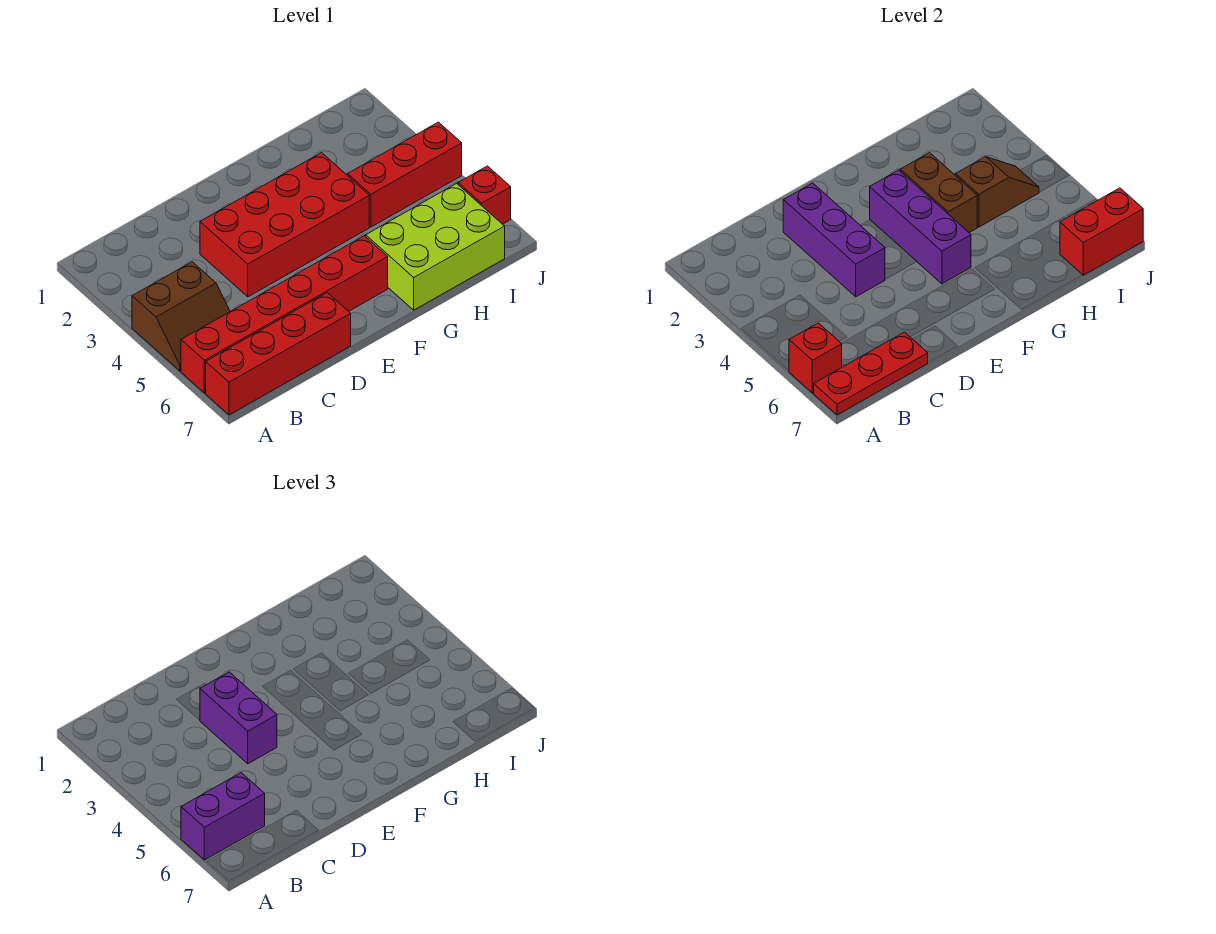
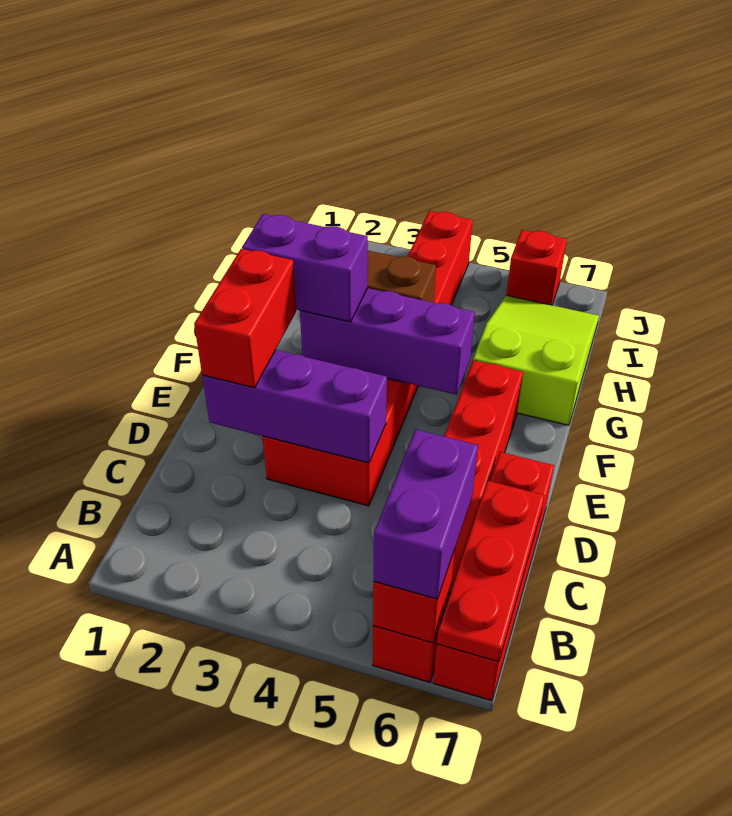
brown 2x2 slope [132,262,230,371] -> none
purple 1x2 brick [200,672,277,764] -> purple 1x2 brick moved to [242,214,368,322]
lime 2x3 brick [366,183,505,310] -> lime 2x3 slope [473,295,599,425]
brown 1x2 slope [956,157,1039,227] -> none
red 1x2 brick [1060,188,1143,275] -> red 1x2 brick moved to [194,249,296,388]

